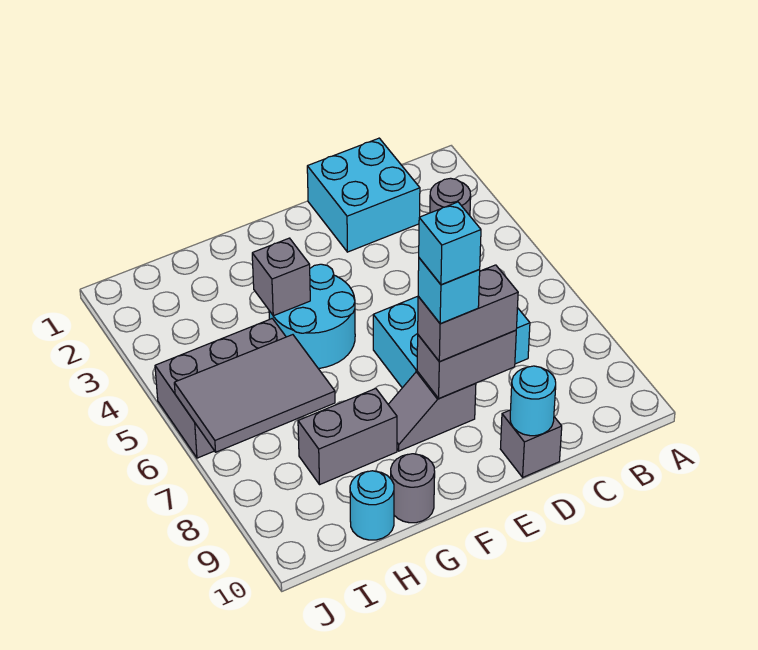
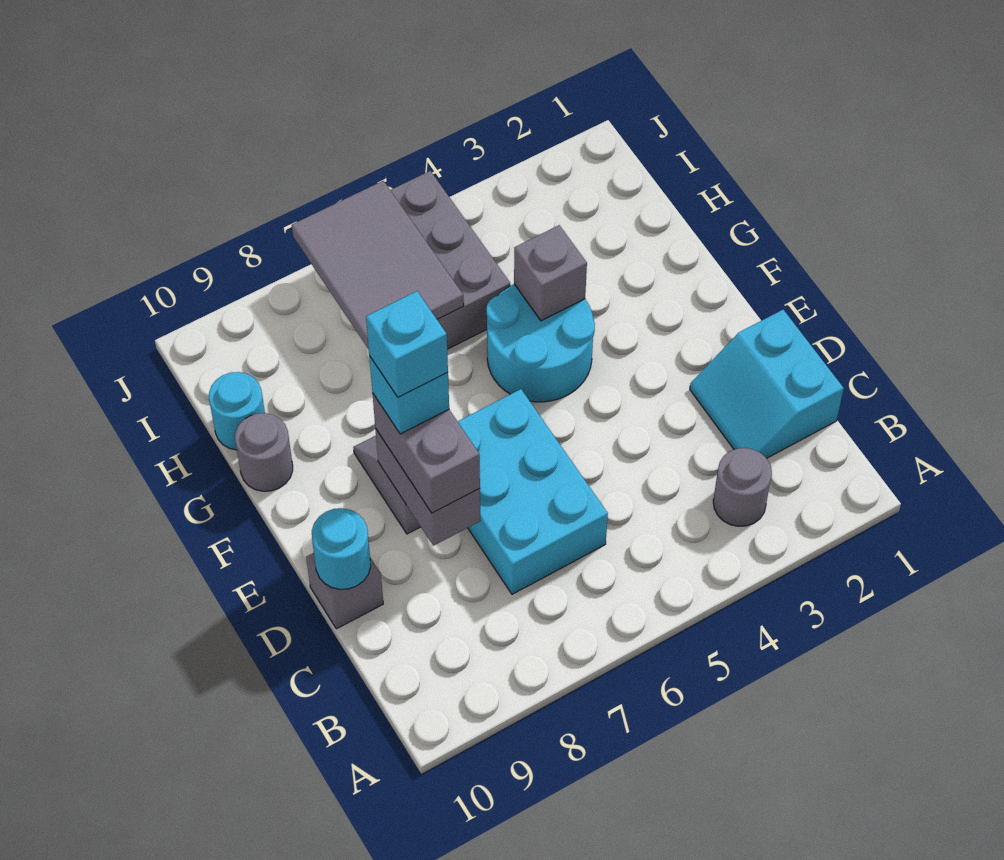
cyan 2x2 brick [307,138,420,252] -> cyan 2x2 slope [690,310,844,458]
grey 1x2 brick [298,389,397,484] -> none

